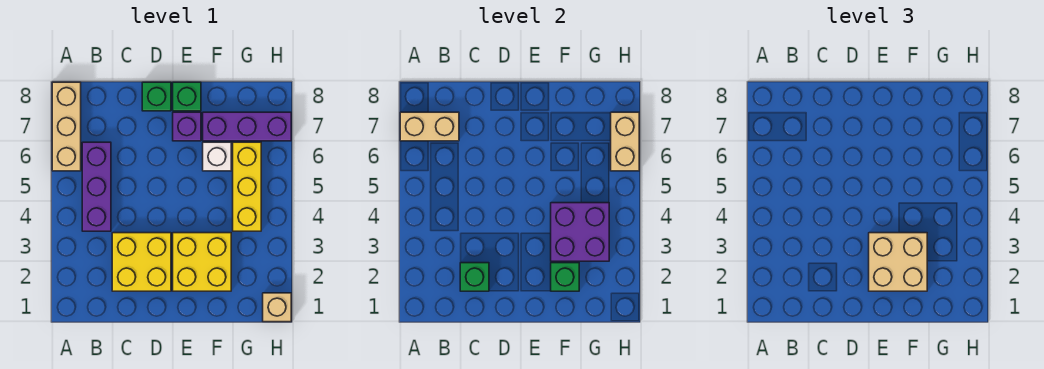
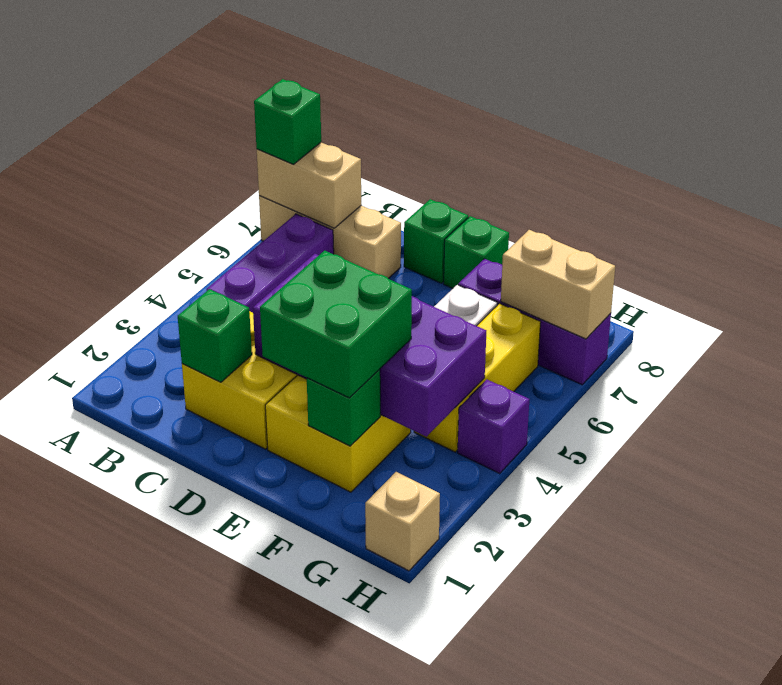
tan 1x3 brick [52,82,81,171] -> tan 1x3 brick turned to [259,196,401,278]
none -> green 1x1 brick [254,79,321,164]
tan 2x2 brick [869,233,927,291] -> green 2x2 brick [260,251,412,398]
purple 1x1 brick [173,112,201,141] -> purple 1x1 brick moved to [458,380,529,473]
purple 2x2 brick [551,203,609,261] -> purple 2x4 brick [253,254,486,437]
tan 1x2 brick [611,112,639,171] -> tan 1x2 brick turned to [501,230,615,339]

